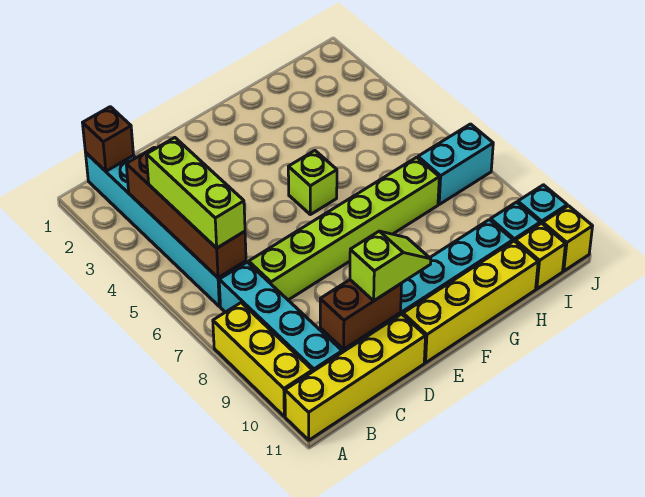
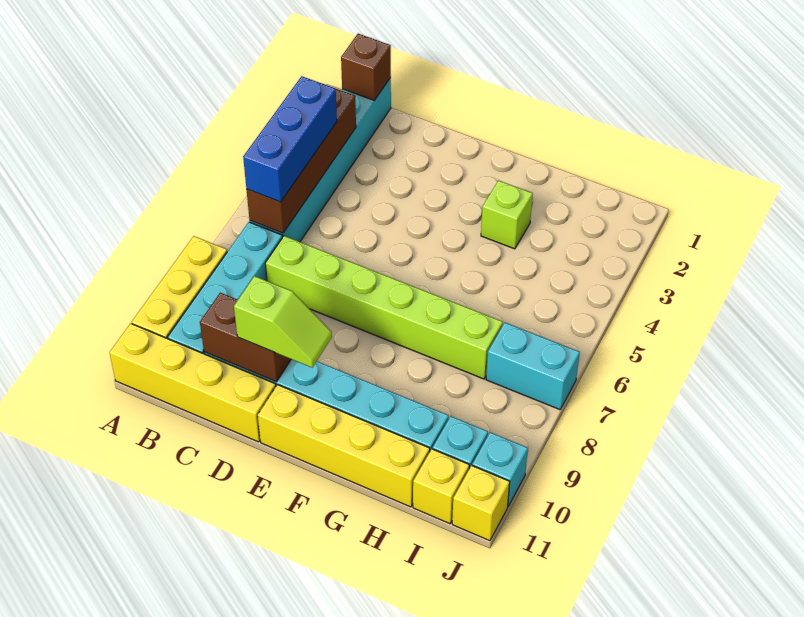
lime 1x3 brick [146,138,245,248] -> blue 1x3 brick [243,76,337,202]
lime 1x1 brick [288,151,337,215] -> lime 1x1 brick moved to [481,180,533,249]

